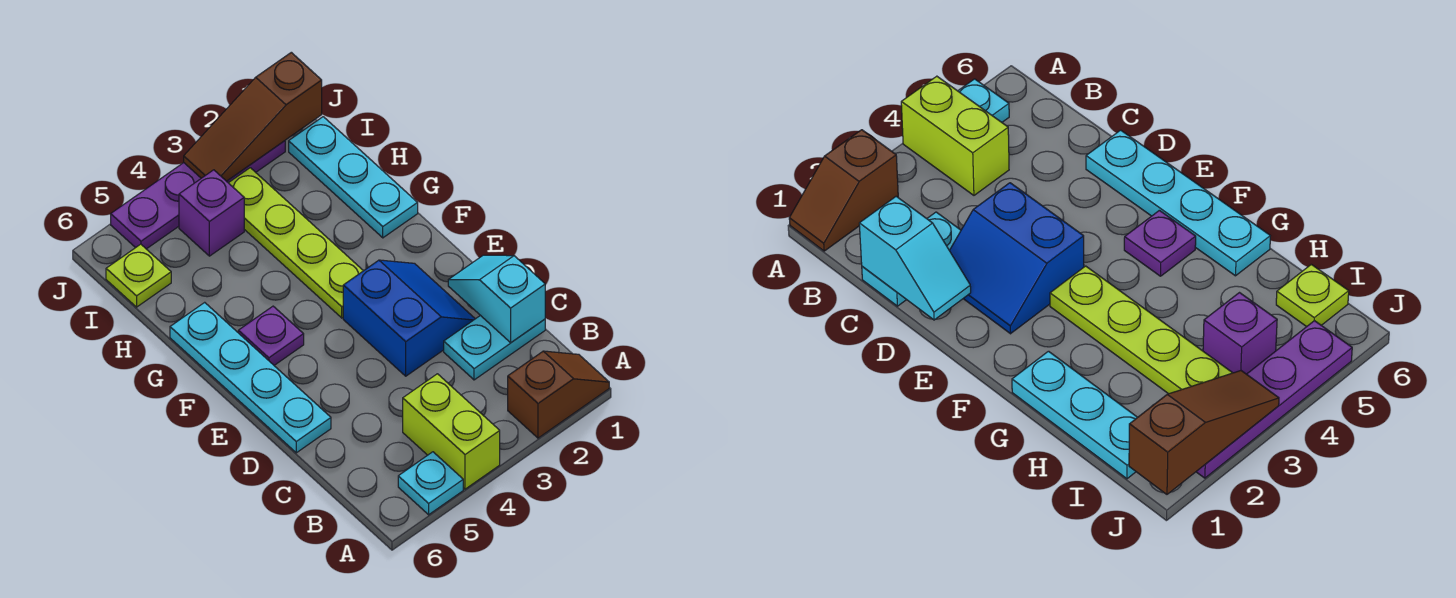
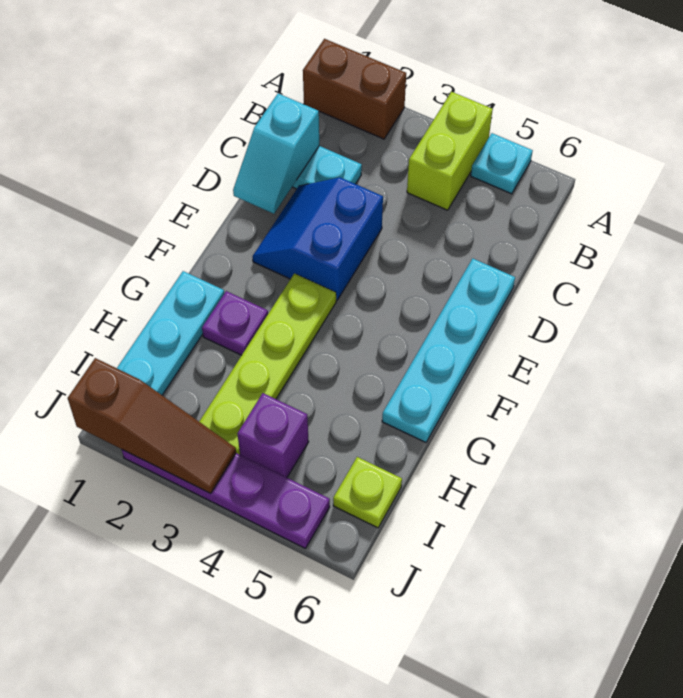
brown 1x2 slope [508,351,609,438] -> brown 1x2 brick [303,39,406,139]
purple 1x1 plate [238,306,304,365] -> purple 1x1 plate moved to [202,291,268,355]

